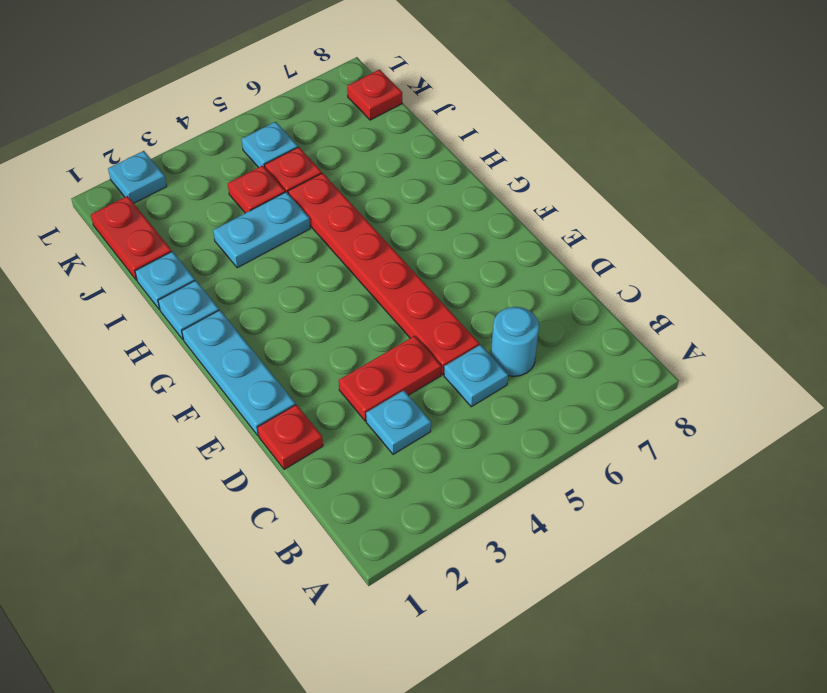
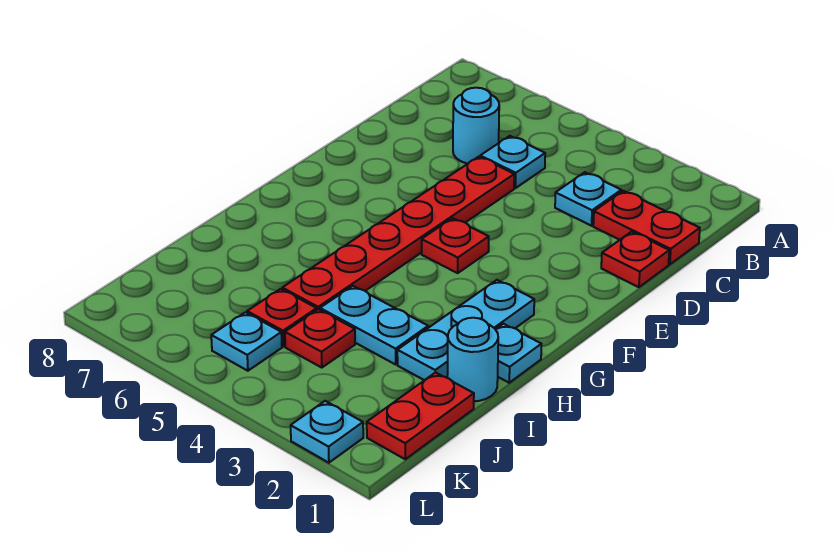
red 1x2 plate [339,336,441,421] -> red 1x2 plate moved to [593,191,700,264]
cyan 1x3 plate [182,310,295,435] -> cyan 1x3 plate moved to [397,280,534,380]
cyan 1x1 plate [135,251,195,310] -> cyan 1x1 round brick [447,318,498,401]
red 1x1 plate [347,70,402,120] -> red 1x1 plate moved to [422,218,489,273]

